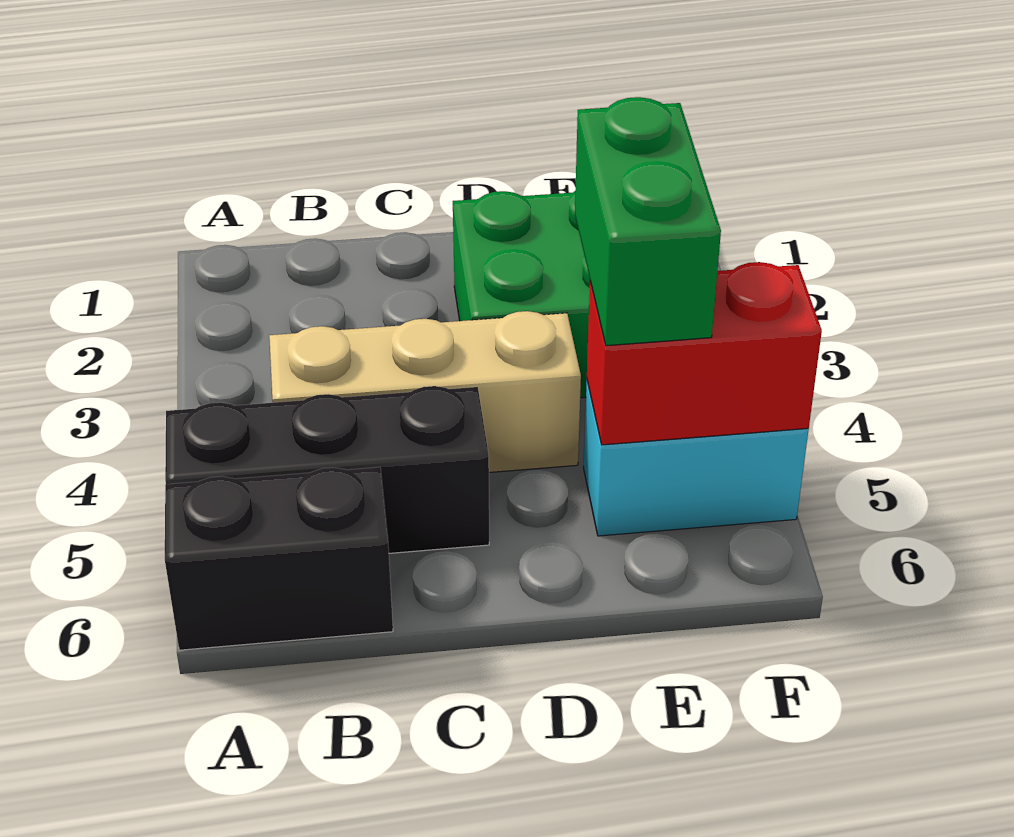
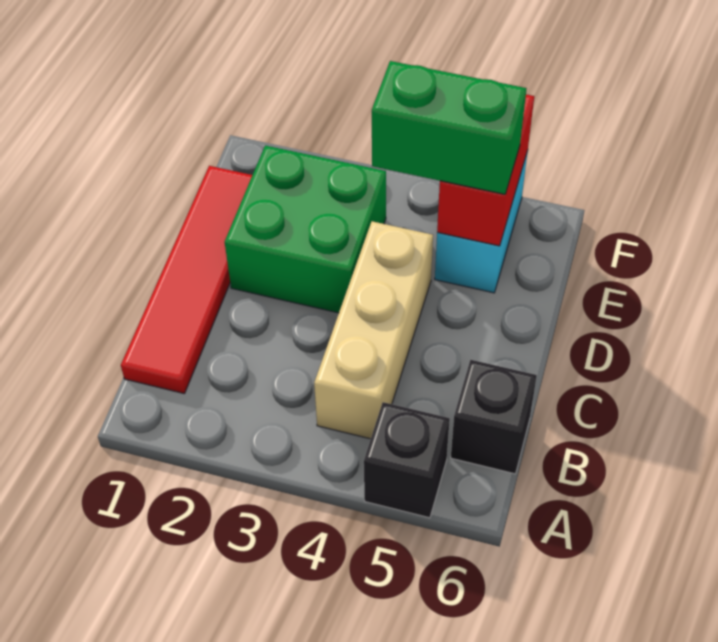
black 1x3 brick [165,386,489,553] -> black 1x1 brick [364,402,450,518]
black 1x2 brick [165,467,393,650] -> black 1x1 brick [451,360,537,474]
none -> red 1x4 tile [121,166,252,394]

